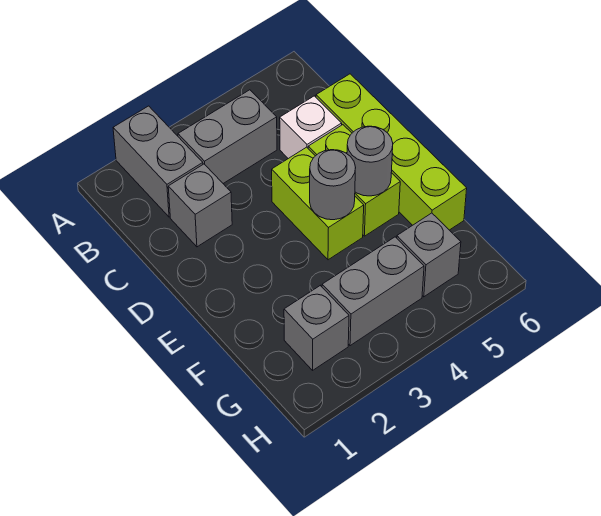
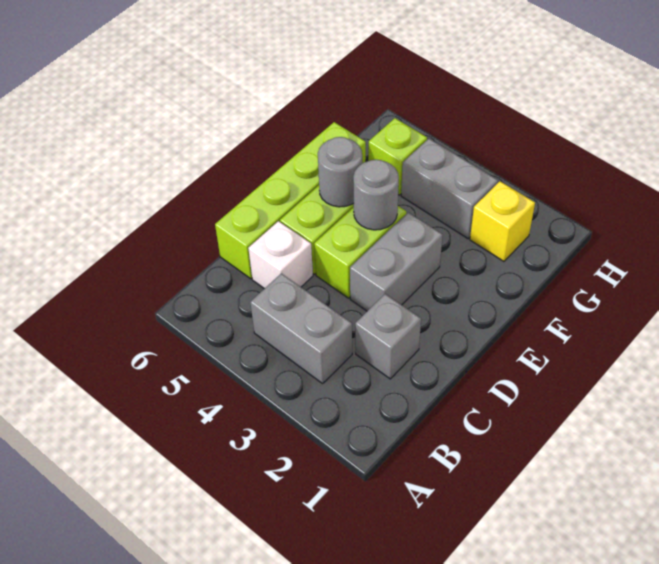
grey 1x2 brick [113,106,203,217] -> grey 1x2 brick moved to [350,213,443,311]
grey 1x1 brick [284,286,349,370] -> yellow 1x1 brick [470,182,535,261]
grey 1x1 brick [397,213,461,297] -> lime 1x1 brick [368,118,427,195]

